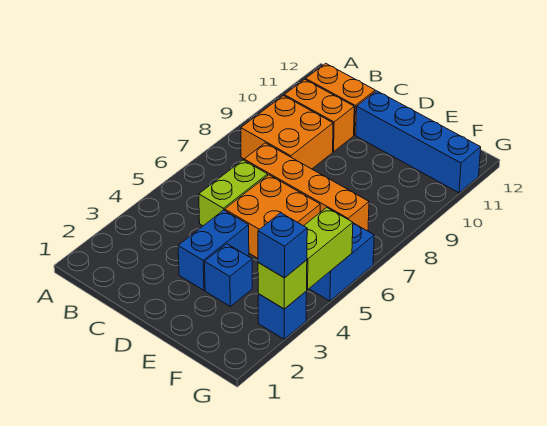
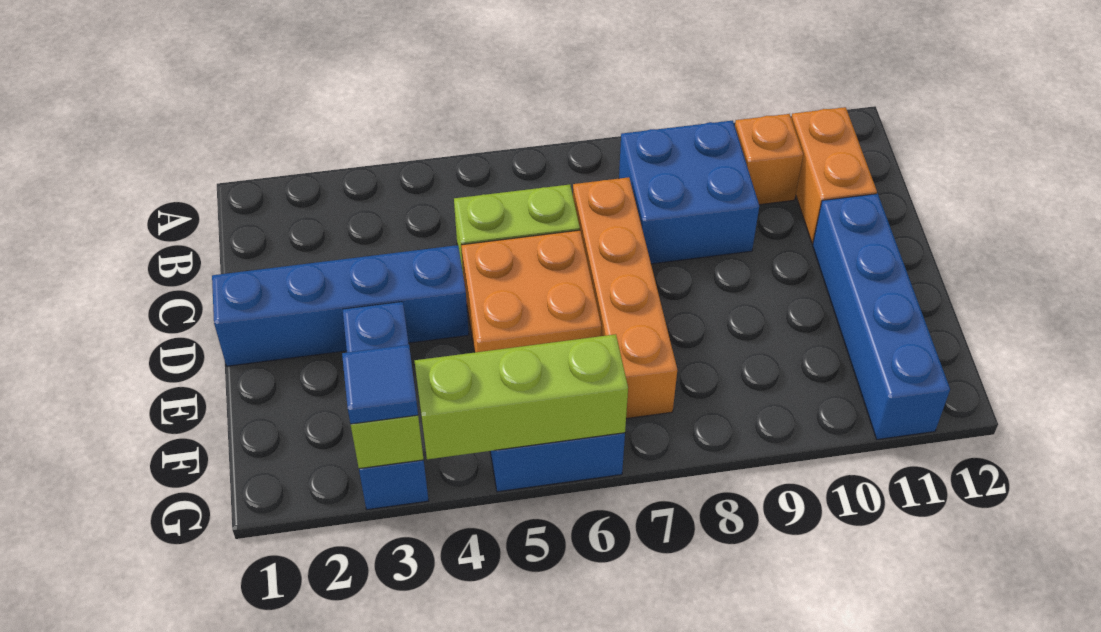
orange 2x2 brick [241,96,333,169] -> blue 2x2 brick [619,120,759,264]
orange 1x2 brick [284,79,354,152] -> orange 1x1 brick [735,114,803,205]
blue 1x2 brick [178,210,249,290] -> blue 1x4 brick [212,245,469,366]
blue 1x1 brick [258,213,307,278] -> blue 1x1 tile [342,345,418,424]
lime 1x2 brick [304,207,353,290] -> lime 1x3 brick [415,334,628,459]

